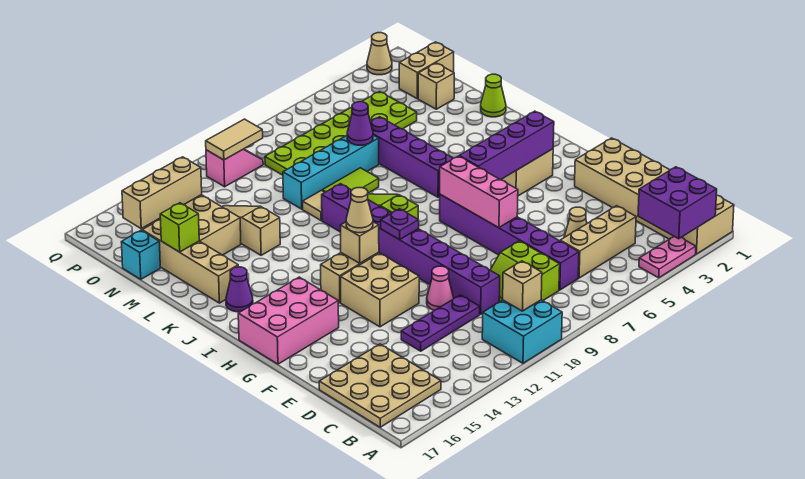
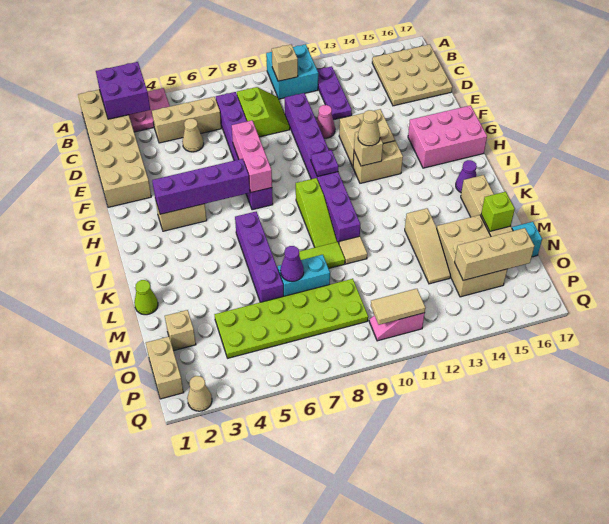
pink 1x2 plate [639,237,696,278] -> pink 2x2 plate [129,88,170,132]
purple 1x3 plate [401,295,480,351] -> purple 1x3 plate turned to [317,66,352,120]
cyan 1x4 brick [283,135,379,209] -> cyan 1x2 brick [278,255,330,296]
tan 1x2 brick [399,42,454,99] -> tan 1x2 brick turned to [146,337,184,399]

